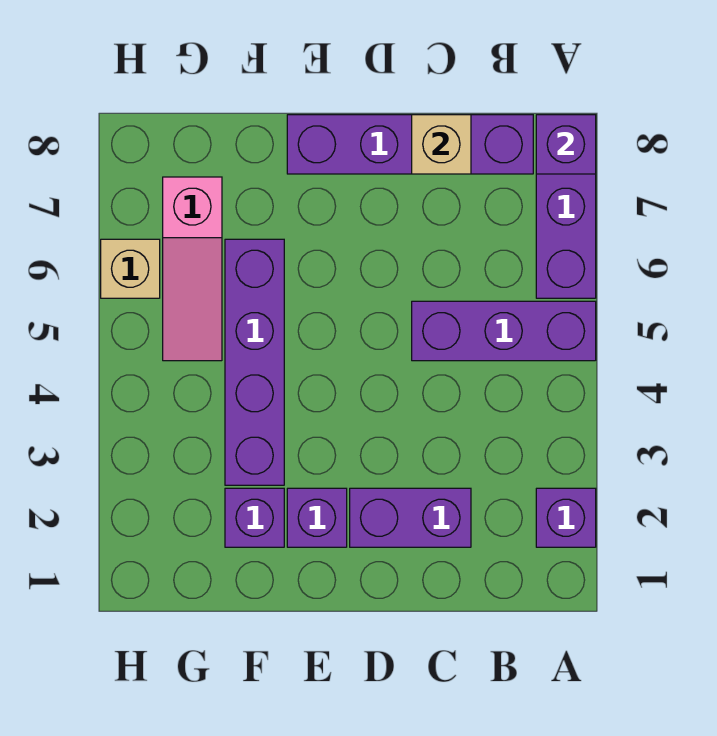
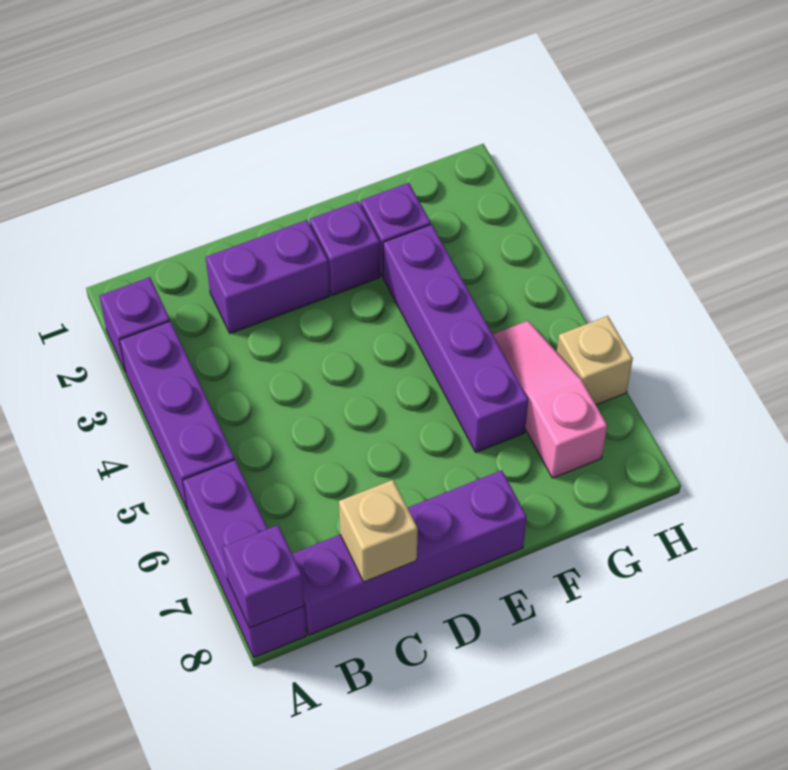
purple 1x3 brick [412,301,596,361] -> purple 1x3 brick turned to [119,321,235,510]

